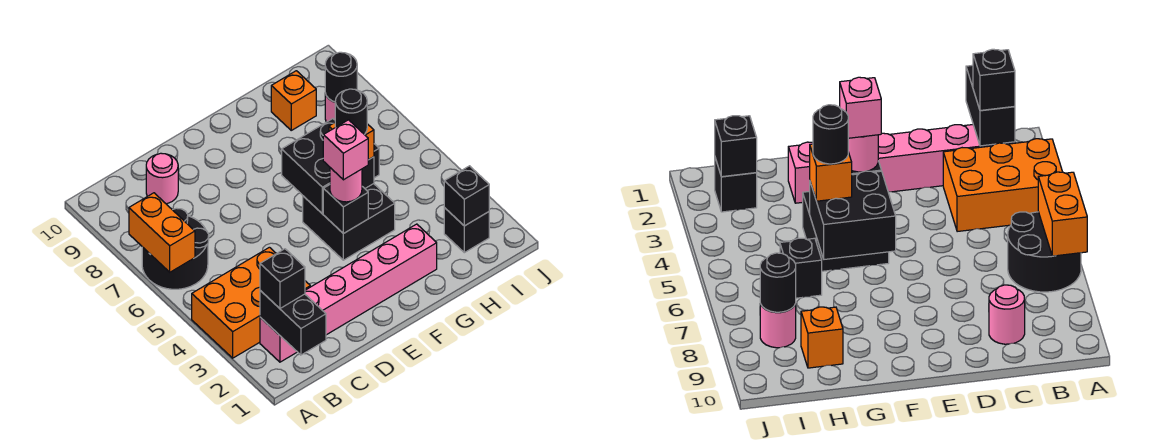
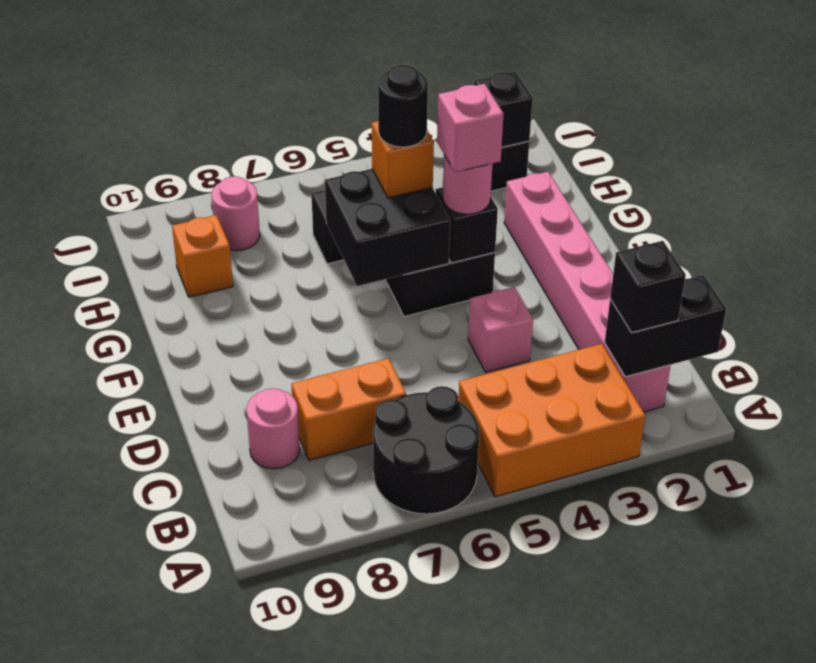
orange 2x3 brick [192,247,310,358] -> orange 2x3 brick turned to [458,344,645,497]
orange 1x2 brick [129,193,195,272] -> orange 1x2 brick moved to [291,358,406,460]
none -> pink 1x1 brick [468,287,533,372]
black 1x1 round brick [325,52,357,102] -> none

